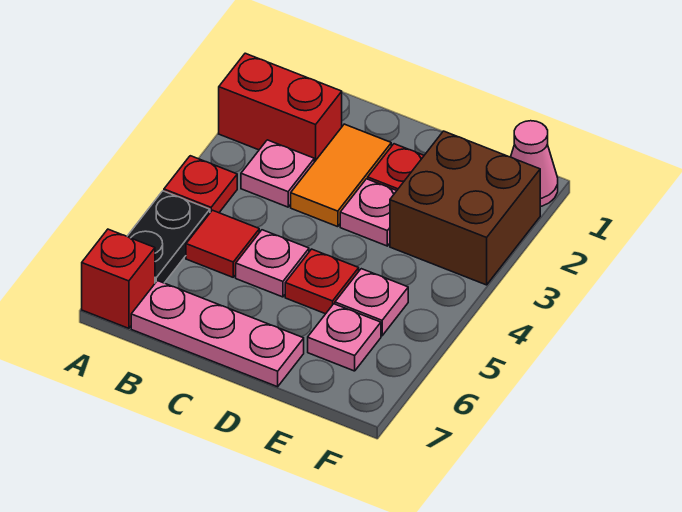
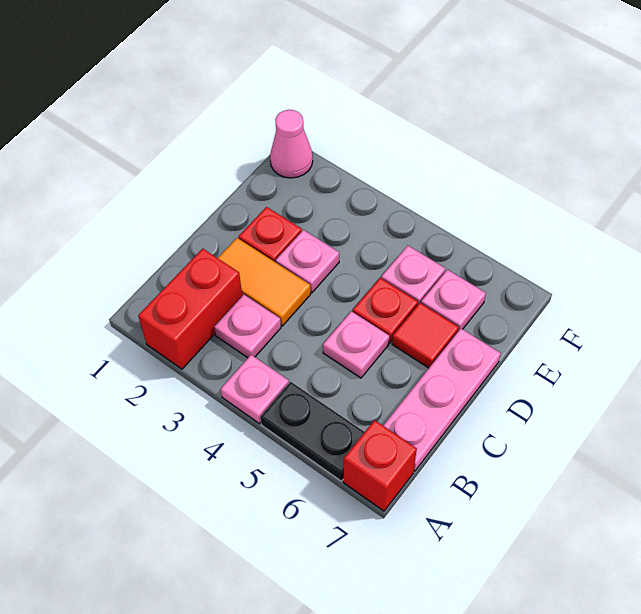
red 1x1 plate [164,156,237,213] -> pink 1x1 plate [221,355,289,424]
red 1x1 tile [186,210,259,277] -> red 1x1 tile moved to [392,303,459,368]
brown 2x2 brick [390,131,540,285] -> none

